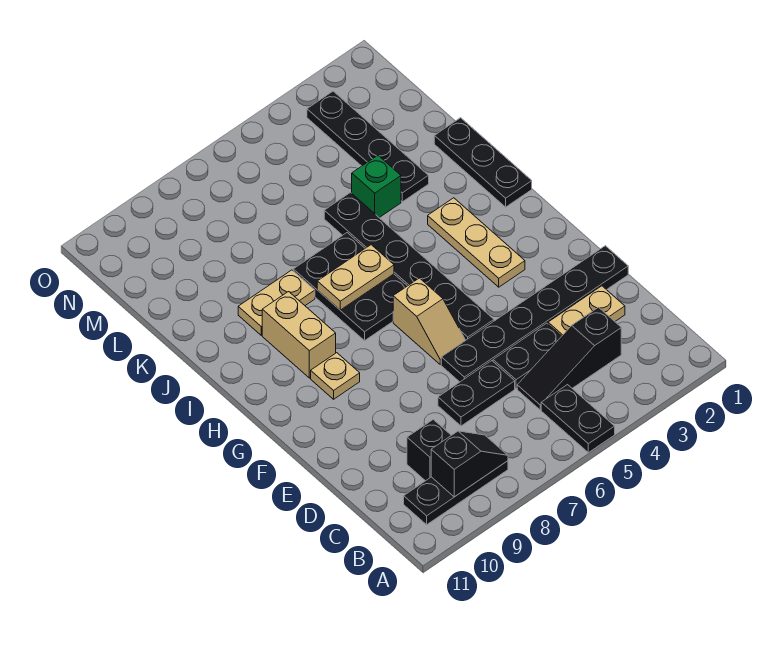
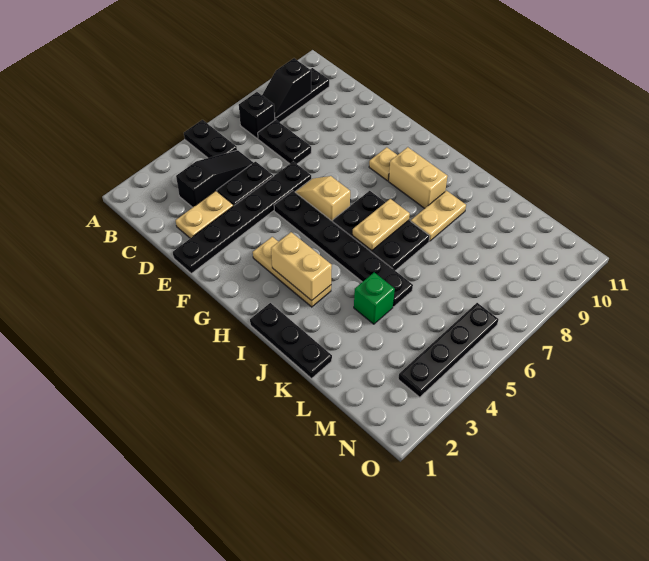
black 1x1 brick [407,420,451,481] -> black 1x1 brick moved to [239,92,275,138]
black 1x2 plate [438,361,515,426] -> black 1x2 plate turned to [258,120,311,164]
none -> tan 1x2 brick [271,232,332,301]
black 1x4 plate [307,91,429,202] -> black 1x4 plate turned to [398,303,498,397]

